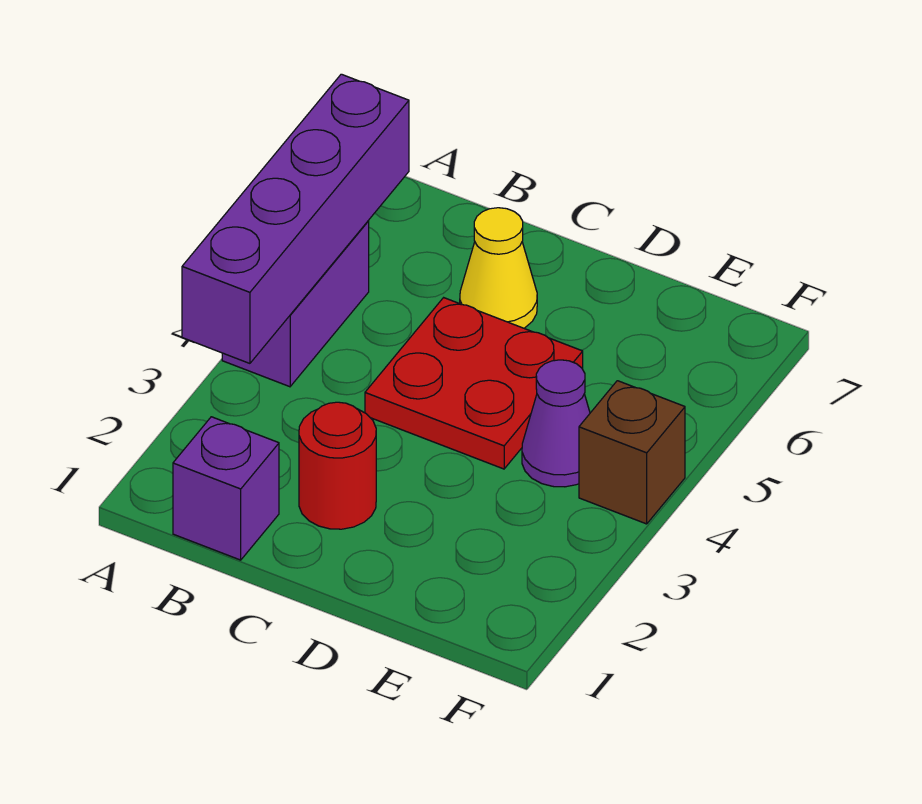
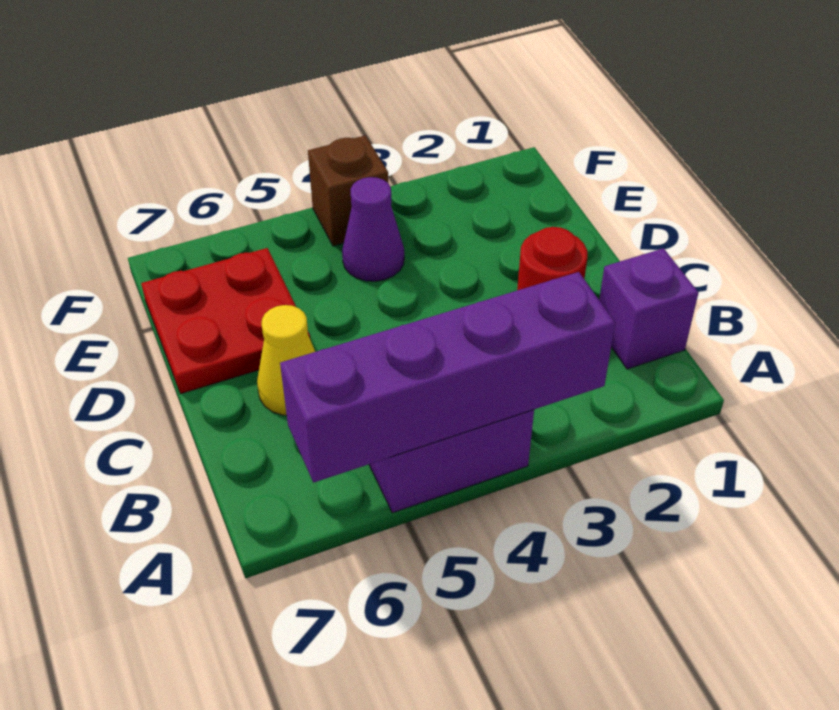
red 2x2 plate [365,298,583,469] -> red 2x2 plate moved to [141,248,311,394]

